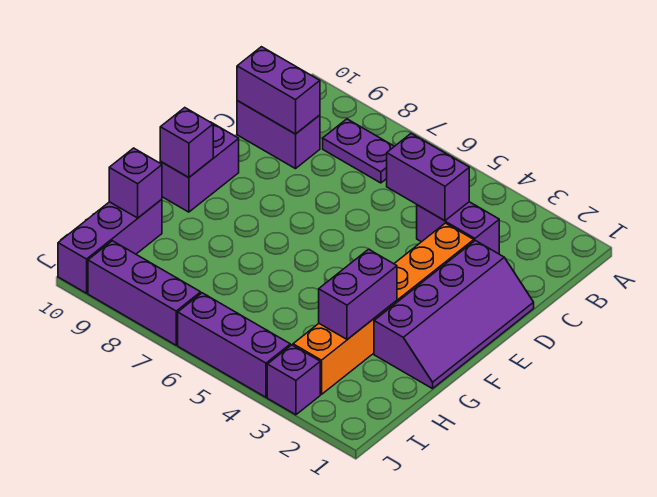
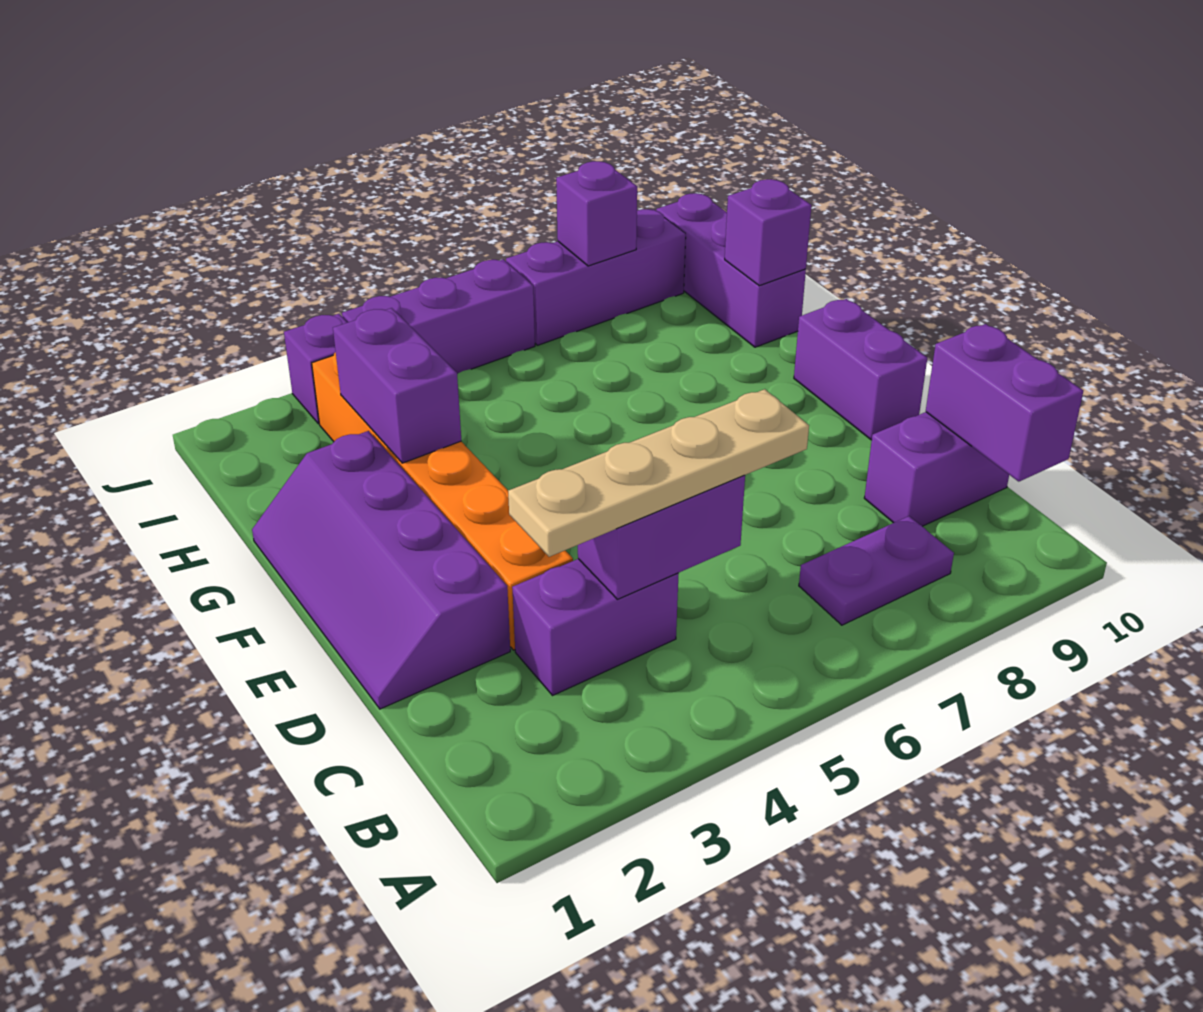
none -> tan 1x4 plate [508,389,809,557]
purple 1x2 brick [237,47,320,134] -> purple 1x2 brick turned to [926,324,1083,481]
purple 1x1 brick [160,108,213,178] -> purple 1x1 brick moved to [556,161,637,266]

